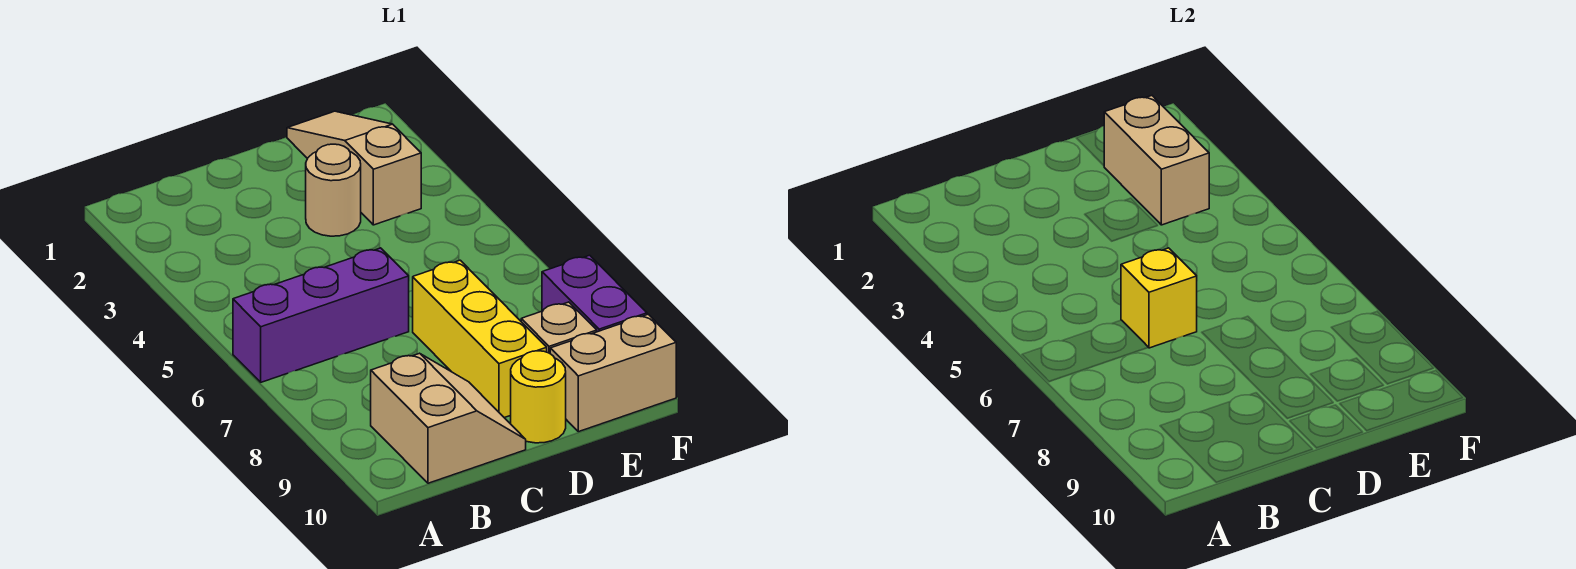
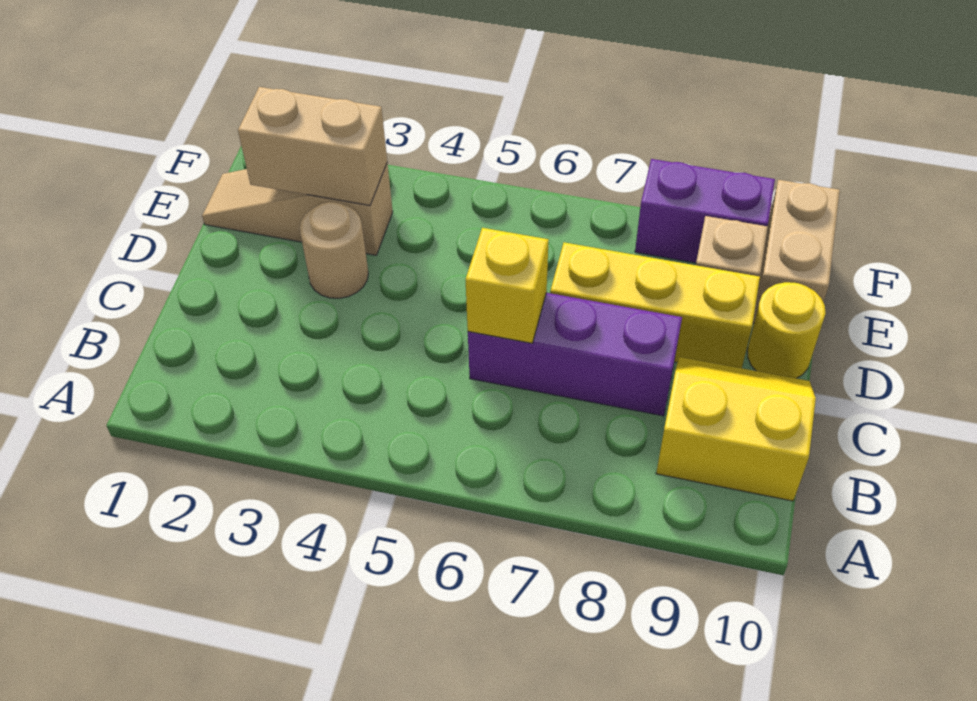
purple 1x3 brick [233,248,409,382] -> purple 1x3 brick turned to [468,293,682,416]
tan 2x2 slope [371,353,526,483] -> yellow 2x2 slope [656,357,816,501]

